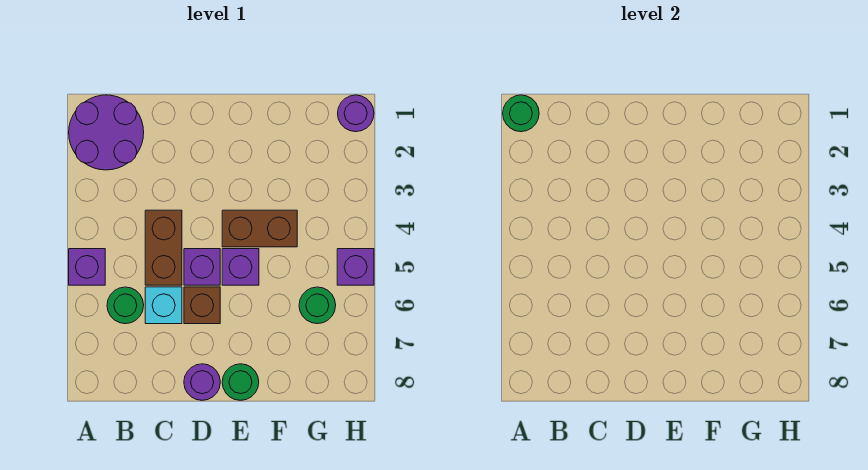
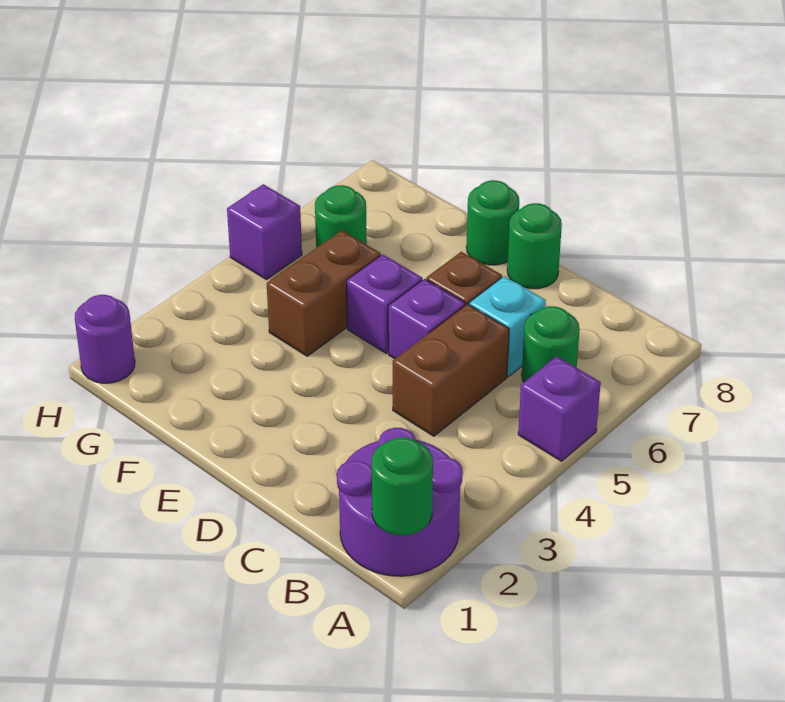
purple 1x1 round brick [184,364,220,400] -> green 1x1 round brick [507,203,562,289]
brown 1x2 brick [222,210,297,247] -> brown 1x2 brick turned to [267,231,381,356]

